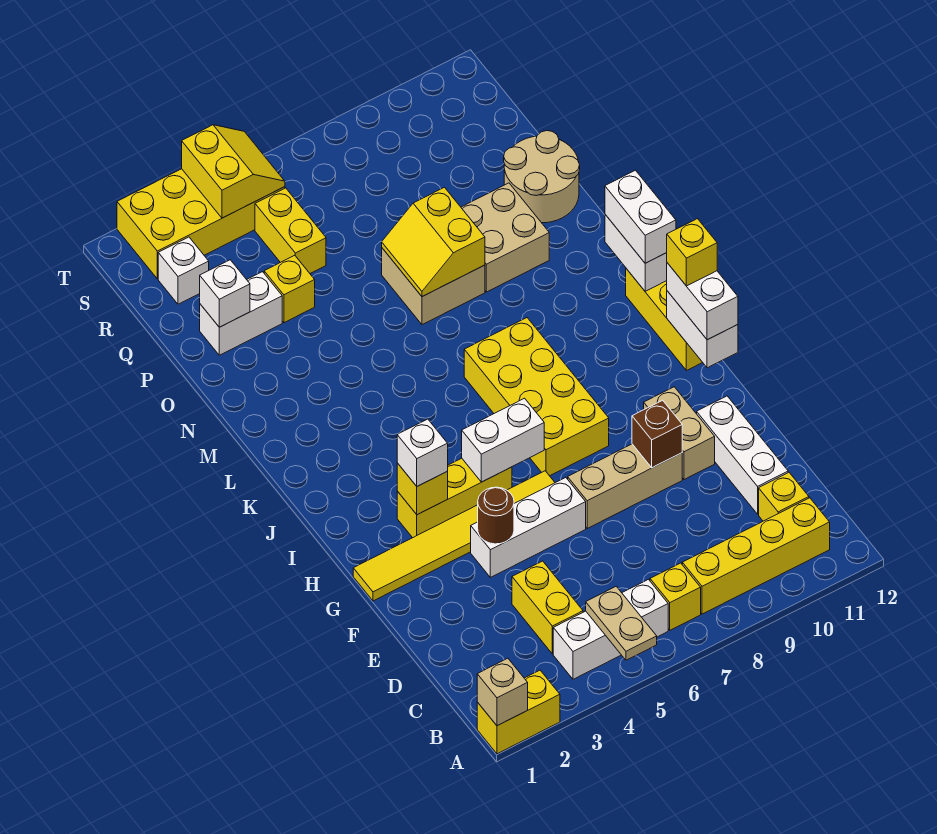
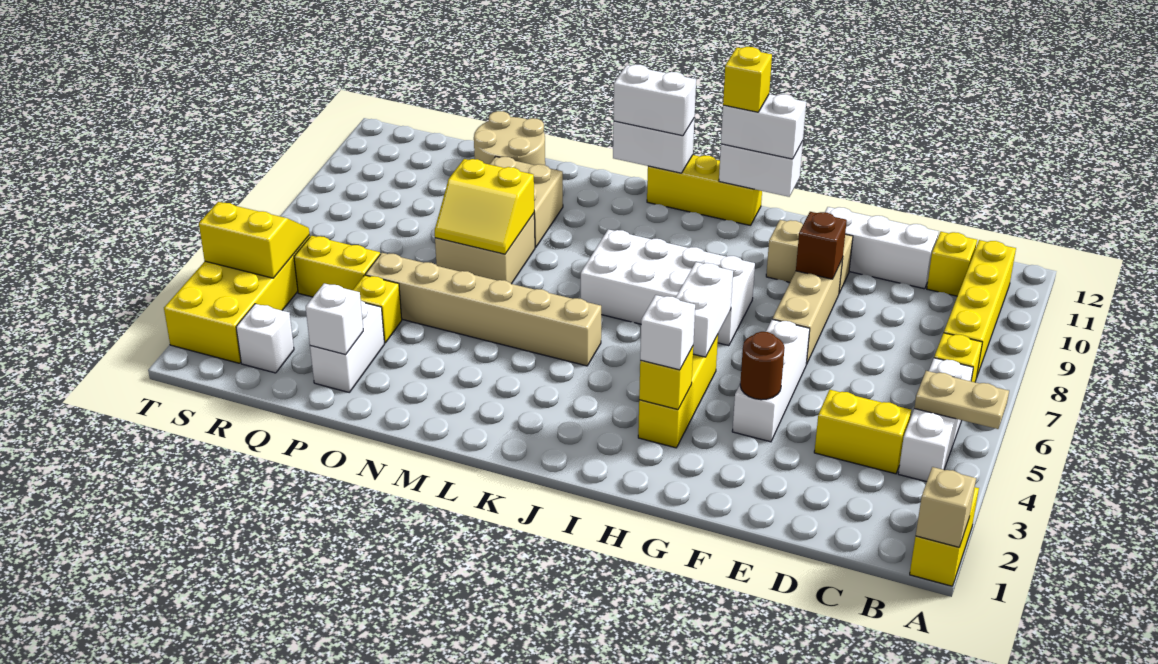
yellow 1x6 tile [353,471,555,601] -> none
yellow 2x4 brick [464,318,609,476] -> white 2x4 brick [581,229,755,346]
none -> tan 1x6 brick [365,253,601,366]

